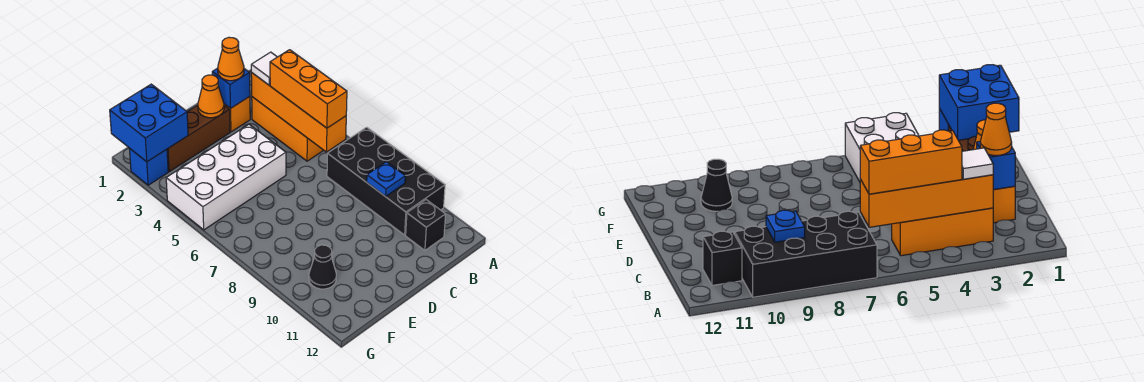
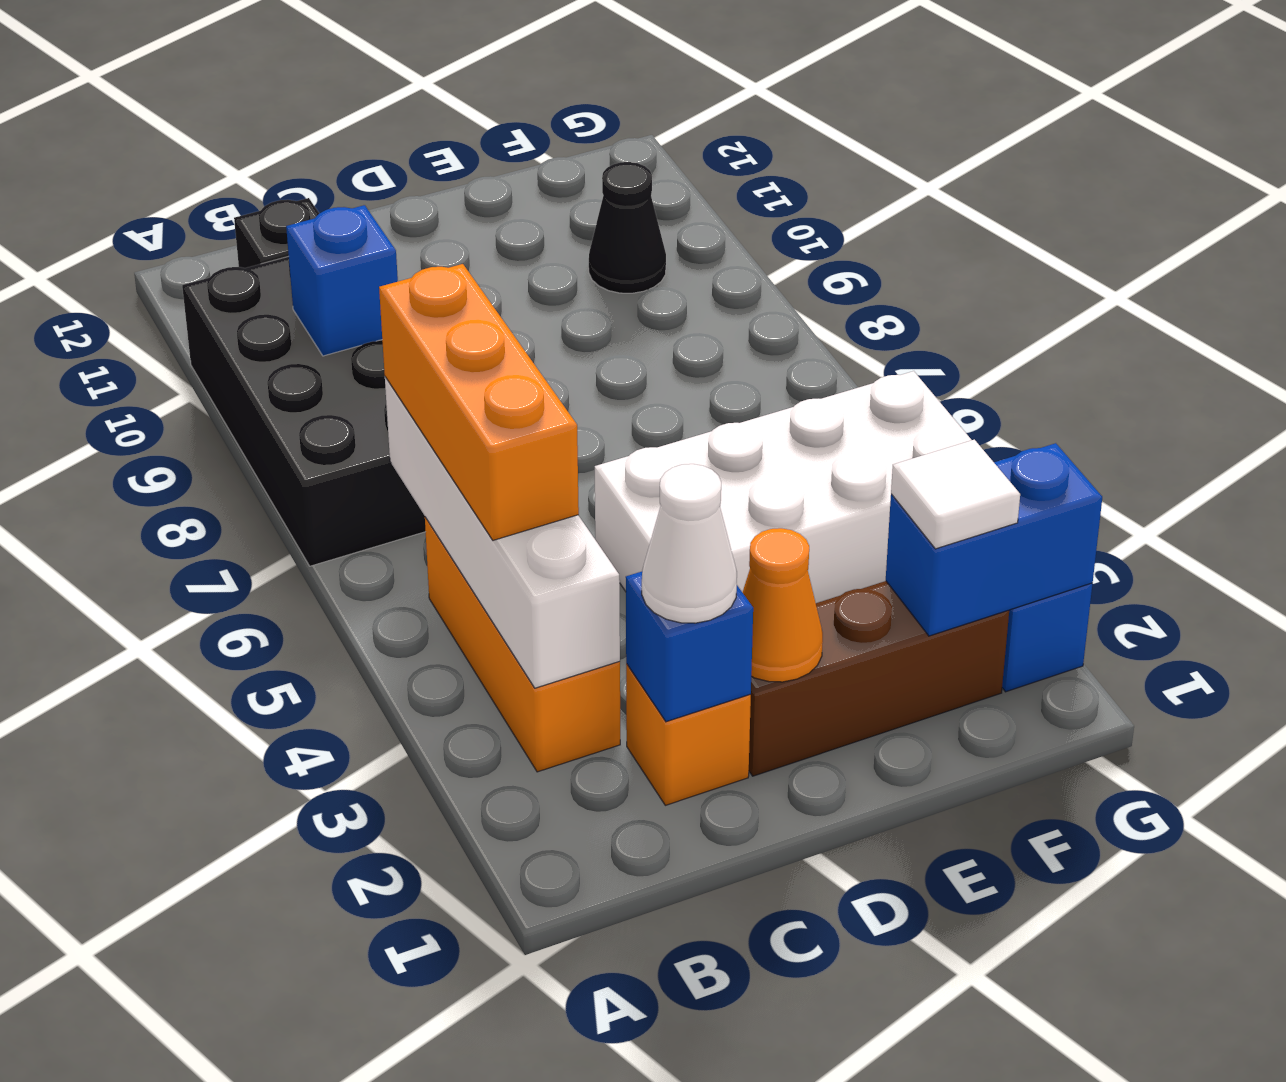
orange 1x4 brick [251,72,346,152] -> white 1x4 brick [385,377,620,688]
white 1x1 tile [251,52,277,85] -> white 1x1 tile moved to [891,440,1020,549]
blue 1x1 plate [367,162,405,197] -> blue 1x1 brick [286,205,398,356]
orange 1x1 cone [218,37,244,81] -> white 1x1 cone [642,464,737,623]
blue 2x2 brick [110,84,188,162] -> blue 1x2 brick [886,443,1102,636]

